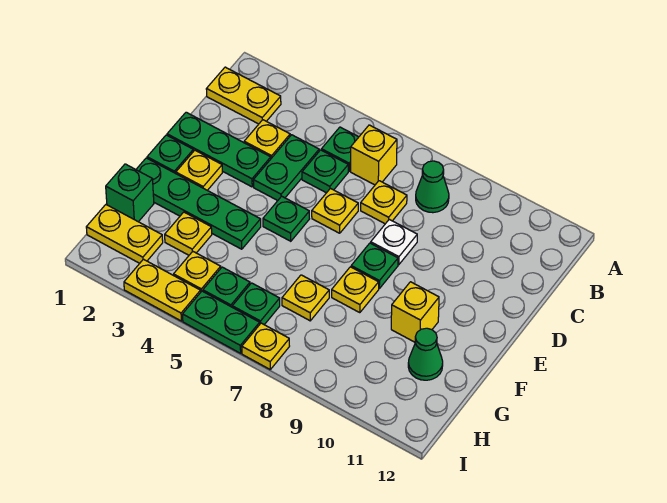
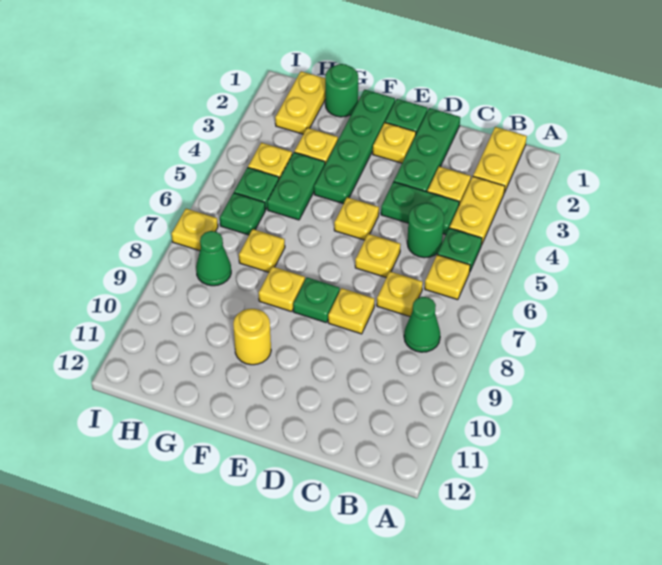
yellow 1x1 brick [351,125,397,185] -> yellow 1x1 plate [425,255,470,300]
green 1x1 plate [302,150,348,193] -> green 1x1 round brick [407,203,444,258]
white 1x1 plate [371,219,417,265] -> yellow 1x1 plate [328,288,375,334]
green 1x1 plate [263,196,309,241] -> yellow 1x1 plate [334,197,379,240]
yellow 1x1 brick [391,282,439,342] -> yellow 1x1 round brick [233,309,271,365]
green 1x1 brick [106,164,154,222] -> green 1x1 round brick [325,64,358,117]
green 1x1 cone [408,328,443,380] -> green 1x1 cone moved to [196,231,231,286]
yellow 1x2 plate [124,259,201,321] -> yellow 1x2 plate moved to [450,177,505,245]
green 1x2 plate [183,291,260,353] -> green 1x2 plate moved to [267,152,325,220]

